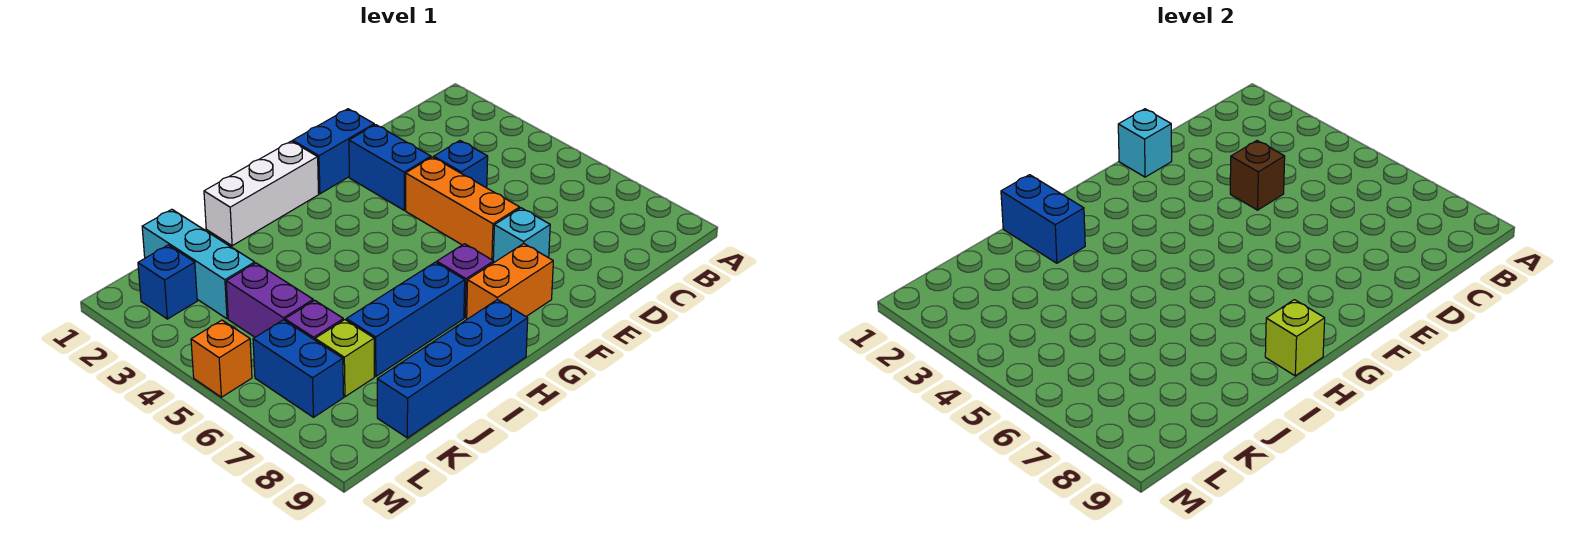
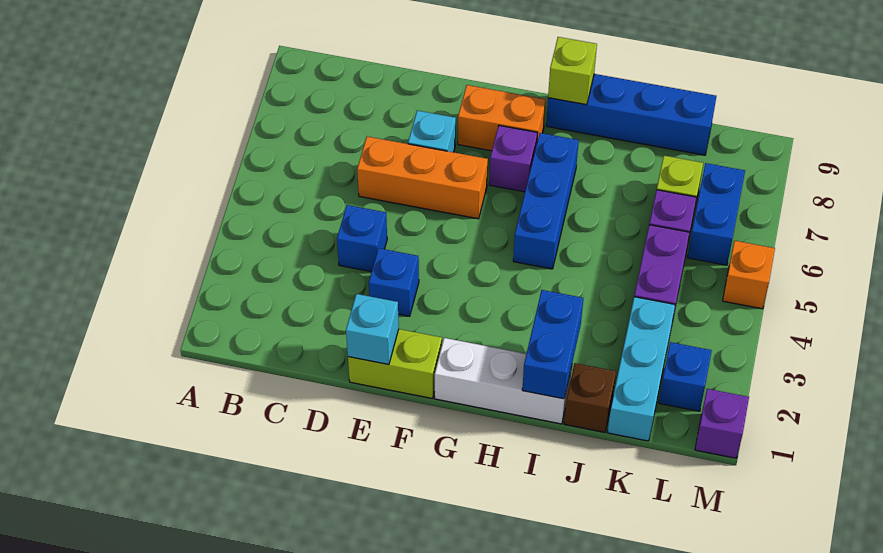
brown 1x1 brick [1230,141,1285,210] -> brown 1x1 brick moved to [564,363,616,432]
blue 1x2 brick [293,109,374,194] -> lime 1x2 brick [348,329,442,399]
blue 1x2 brick [349,125,431,210] -> blue 1x1 brick [369,248,419,316]
orange 1x3 brick [406,157,520,260] -> orange 1x3 brick turned to [357,137,488,219]
blue 1x3 brick [346,262,465,376] -> blue 1x3 brick turned to [513,133,579,269]
none -> purple 1x1 brick [695,389,749,458]

